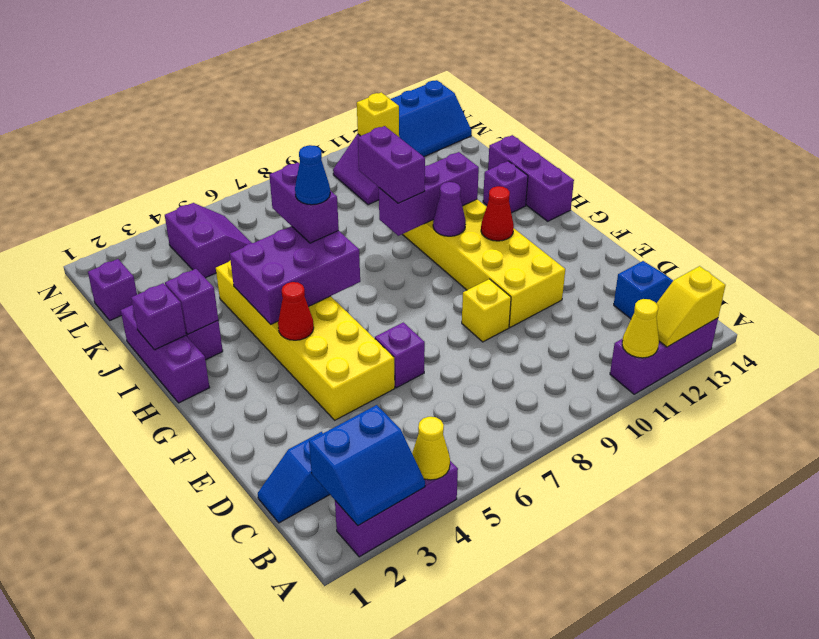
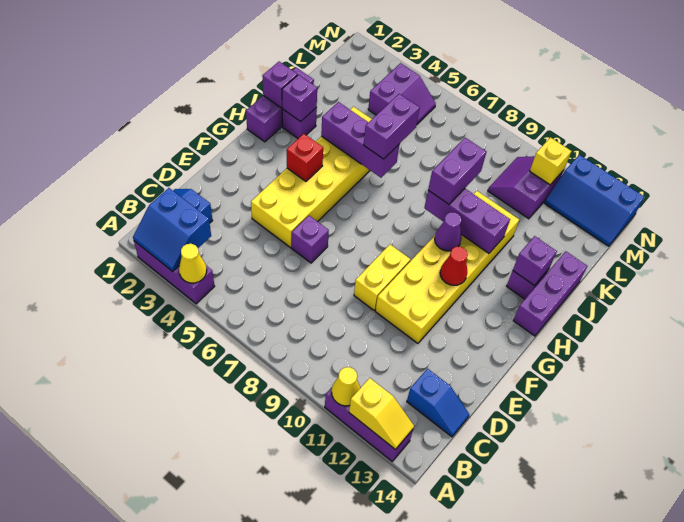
yellow 1x2 slope [656,266,725,347] -> yellow 1x2 slope turned to [349,378,414,450]
yellow 1x1 brick [462,279,511,342] -> yellow 1x2 brick [354,245,410,310]
red 1x1 cone [278,282,314,340] -> red 1x1 brick [287,134,323,181]
purple 2x3 brick [230,226,360,324] -> purple 1x3 brick [321,102,400,178]
blue 1x1 cone [295,145,330,205] -> none
purple 1x1 brick [88,259,137,320] -> purple 1x1 brick moved to [513,236,557,286]

